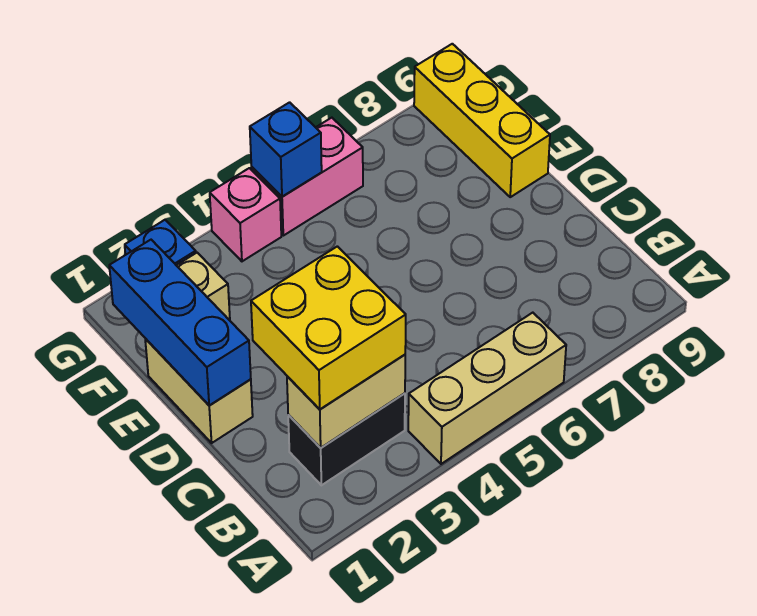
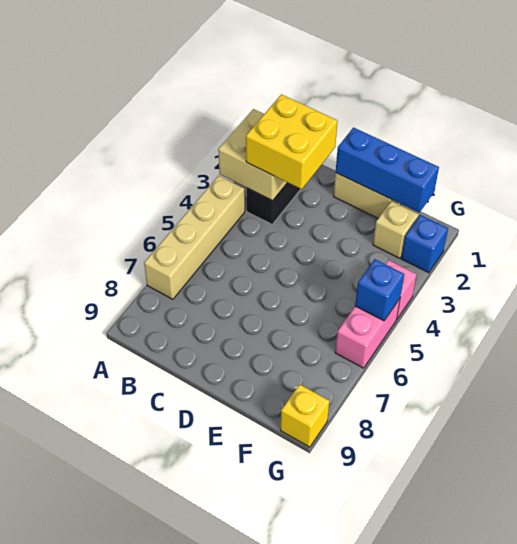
tan 1x3 brick [408,313,566,464] -> tan 1x4 brick [144,176,245,299]
tan 1x2 brick [287,355,405,448] -> tan 2x2 brick [218,109,287,201]
yellow 1x3 brick [414,44,550,197] -> yellow 1x1 brick [281,384,329,447]

